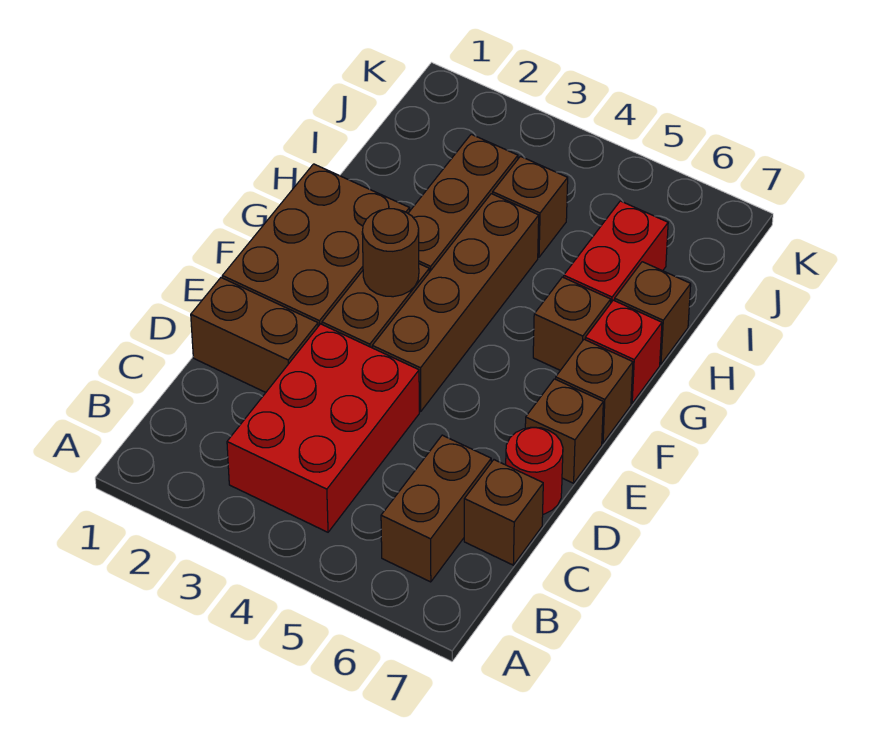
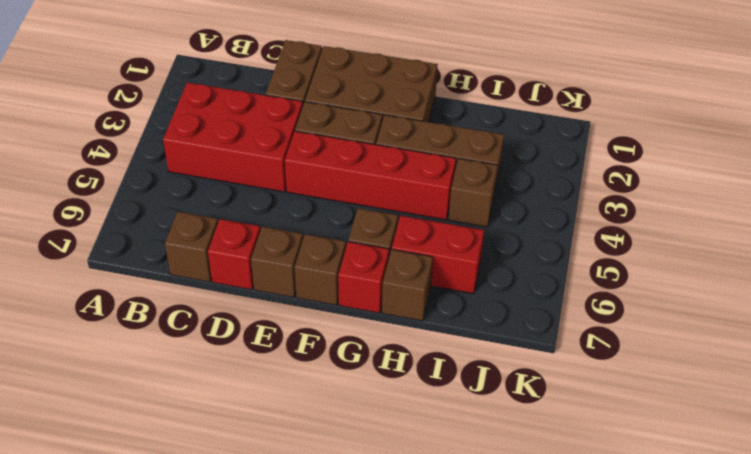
brown 1x2 brick [381,435,491,582] -> none
red 1x1 round brick [506,427,563,514] -> red 1x1 brick [208,219,260,290]
brown 1x4 brick [372,194,539,411] -> red 1x4 brick [285,131,456,220]
brown 1x1 round brick [362,209,419,297] -> none

